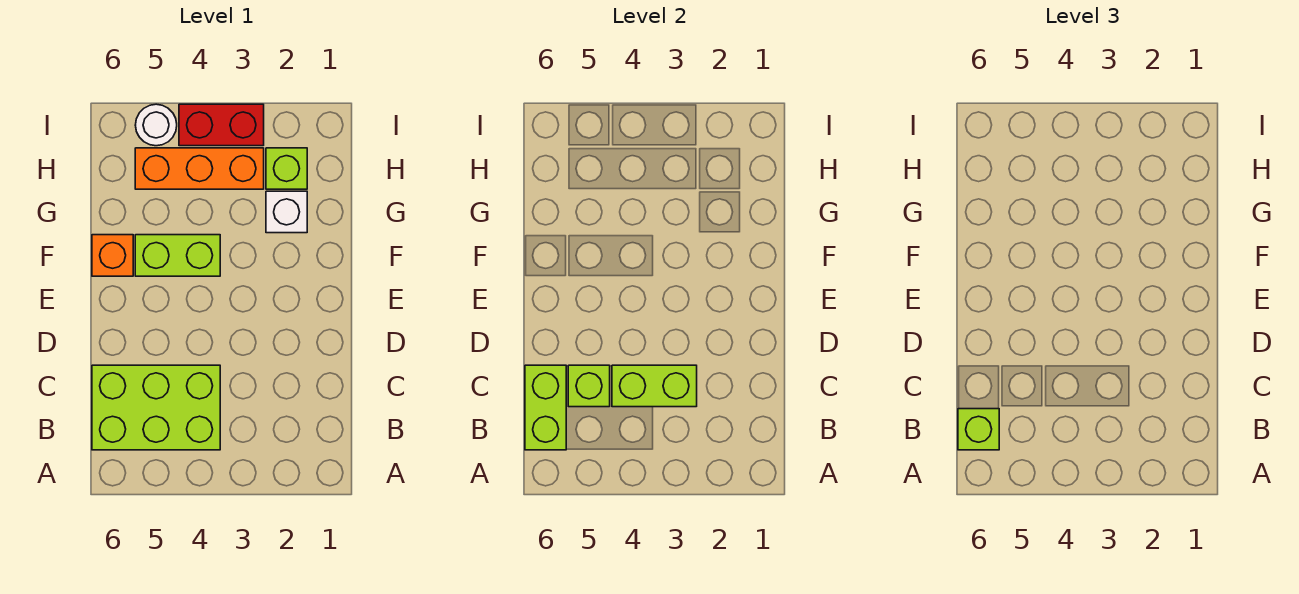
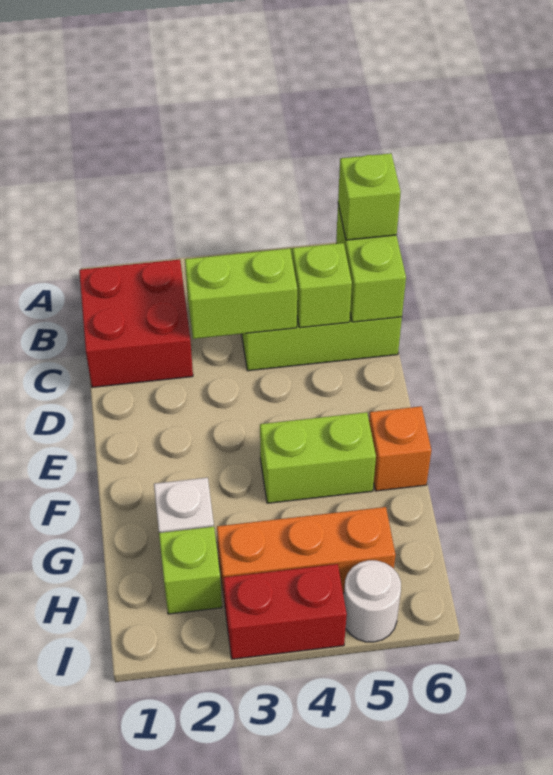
none -> red 2x2 brick [79,259,193,387]

